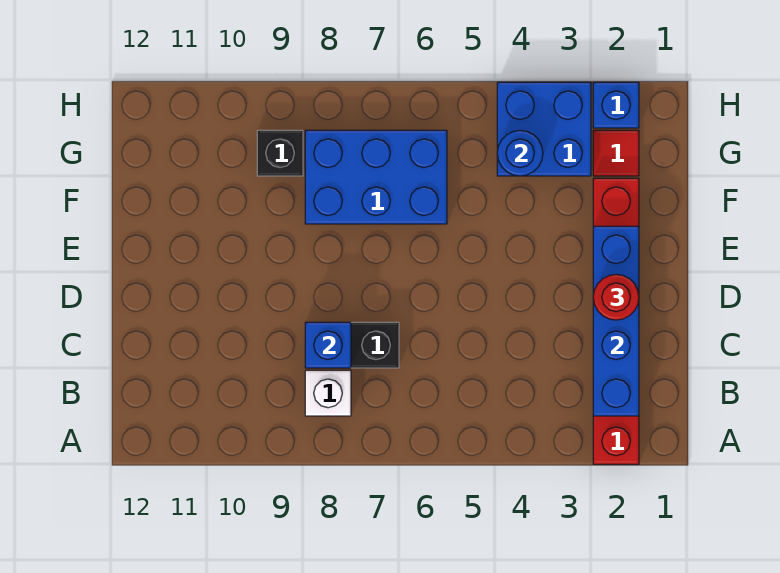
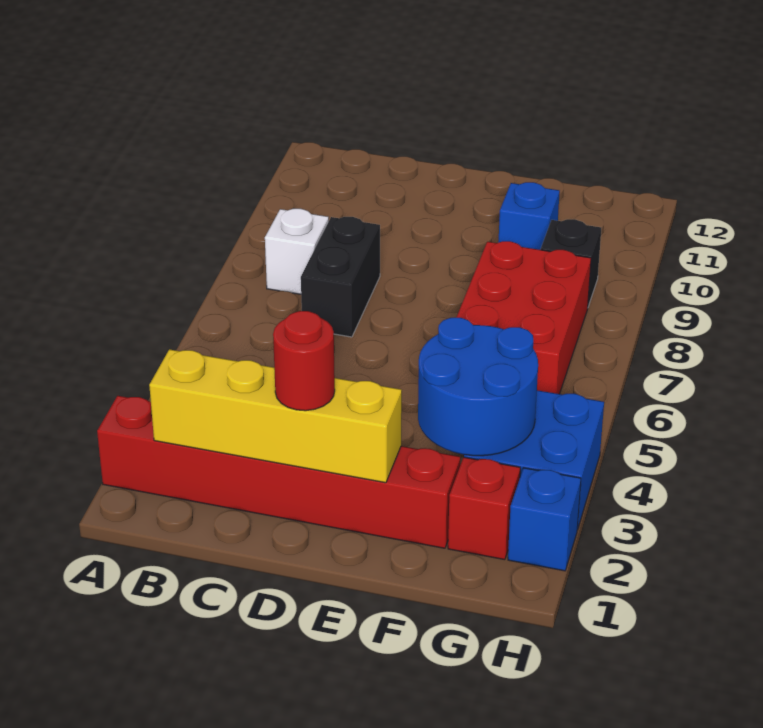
blue 1x4 brick [593,226,639,416] -> yellow 1x4 brick [149,349,402,483]
blue 1x1 brick [305,322,351,368] -> blue 1x1 brick moved to [498,182,560,250]
blue 2x3 brick [305,130,447,224] -> red 2x3 brick [456,241,591,394]
red 1x1 tile [593,130,639,176] -> red 1x1 brick [448,457,520,560]
blue 1x1 round brick [497,130,543,176] -> blue 2x2 round brick [418,318,538,456]

